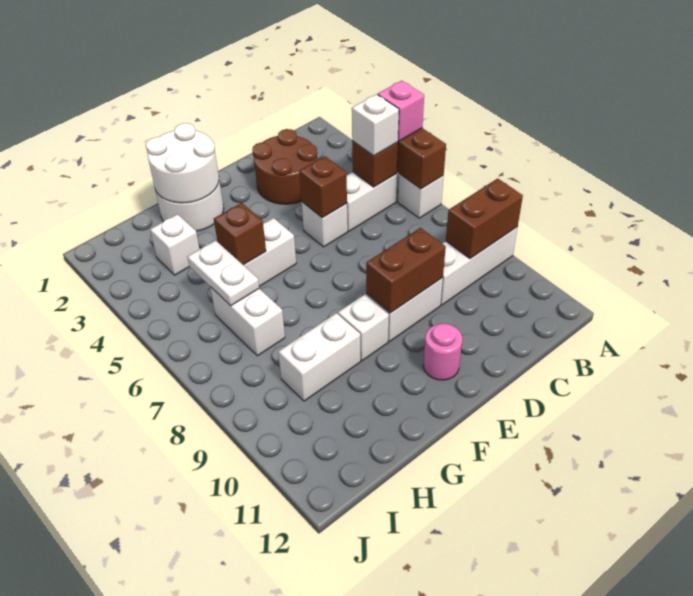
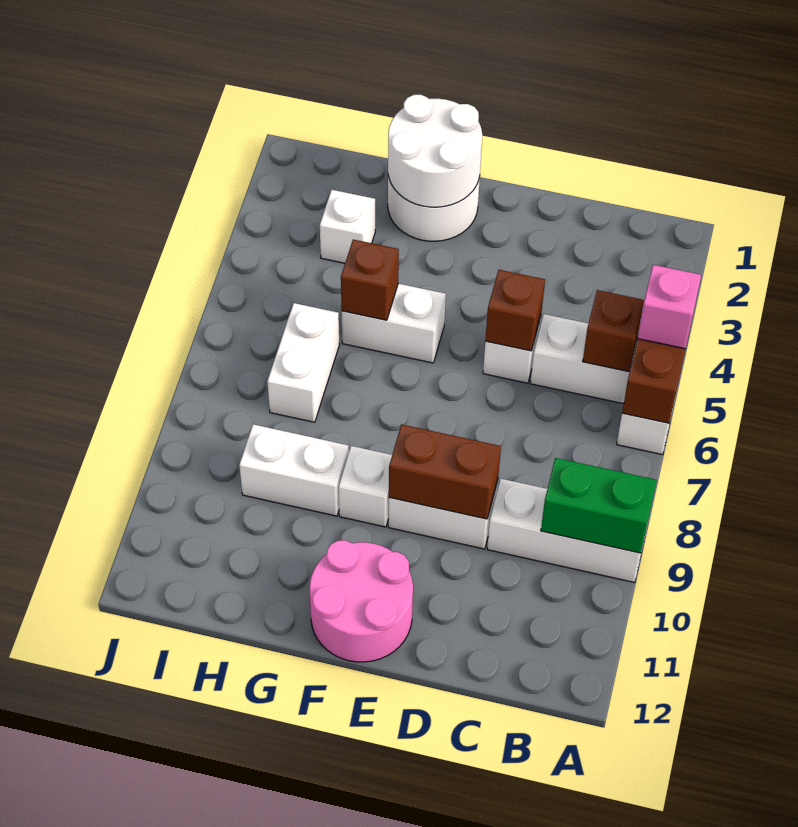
brown 1x2 brick [446,178,523,259] -> green 1x2 brick [541,458,657,553]
white 1x1 brick [352,94,399,156] -> none
brown 2x2 round brick [252,129,317,204] -> none
pink 1x1 round brick [423,324,462,380] -> pink 2x2 round brick [309,540,413,662]
white 1x2 plate [187,240,259,306] -> none

